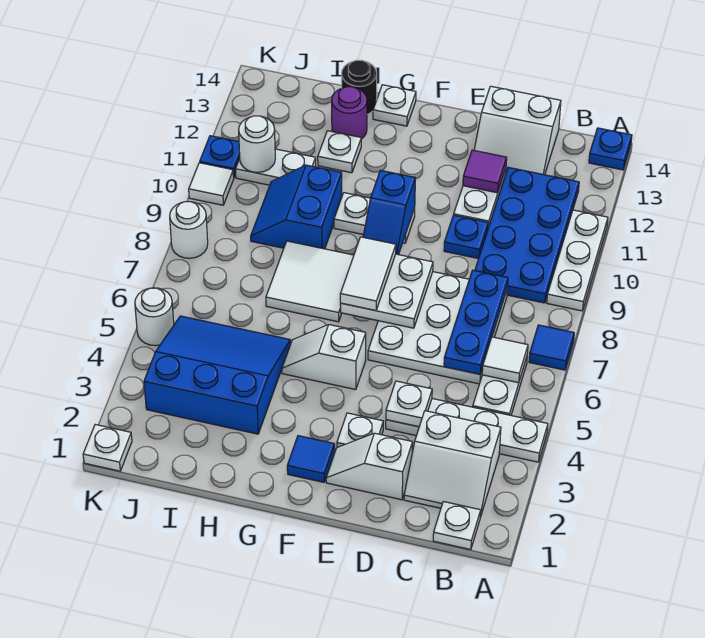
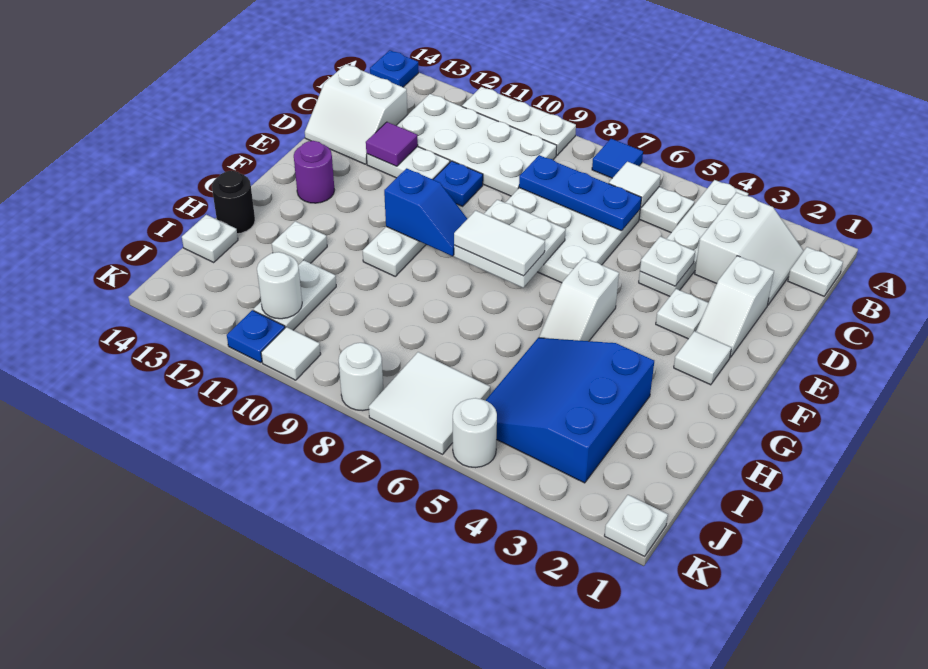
blue 2x4 plate [475,167,579,303] -> white 2x4 plate [396,94,557,196]
white 2x2 slope [474,86,561,175] -> white 2x2 slope turned to [305,64,408,164]
blue 1x1 tile [287,436,335,482] -> white 1x1 tile [674,331,731,385]
white 2x2 tile [266,241,354,322] -> white 2x2 tile moved to [369,352,490,454]
white 1x1 plate [373,85,416,126] -> white 1x1 plate moved to [182,215,238,262]
blue 2x2 slope [251,165,342,249] -> none
purple 1x1 round brick [332,87,367,139] -> purple 1x1 round brick moved to [294,141,334,203]

